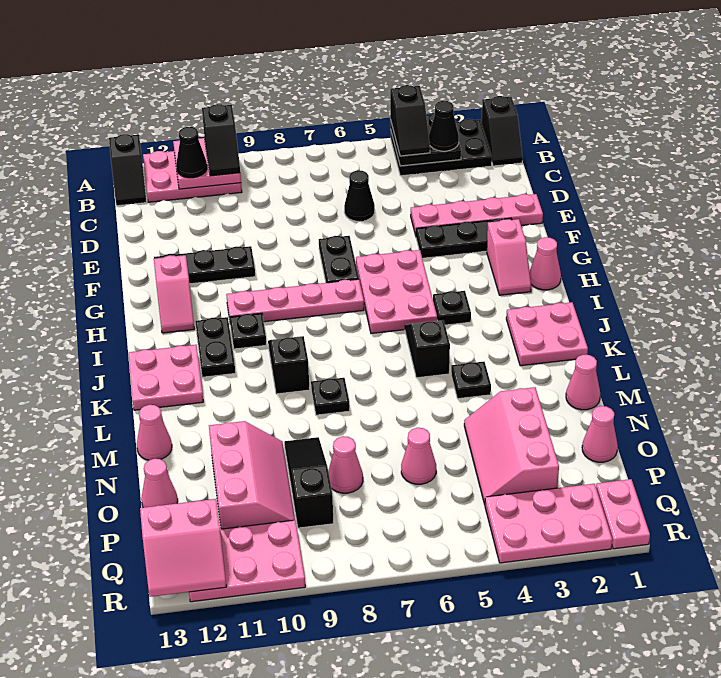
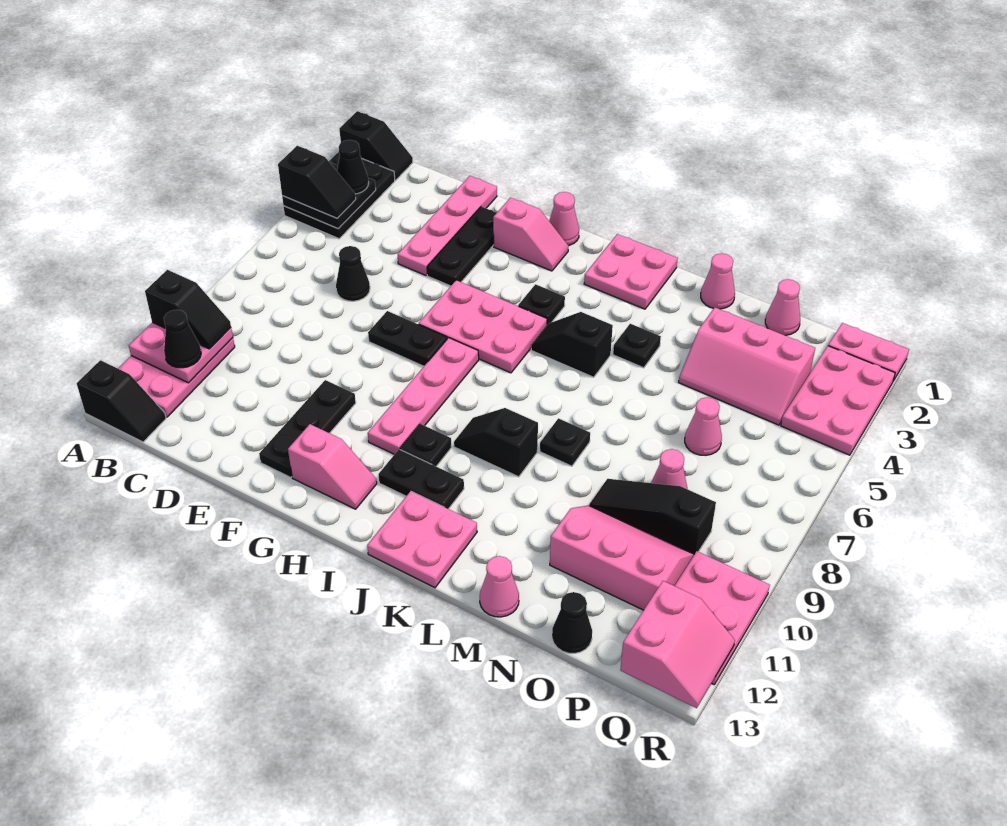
pink 1x1 cone [141,459,178,508] -> black 1x1 cone [552,592,592,653]

